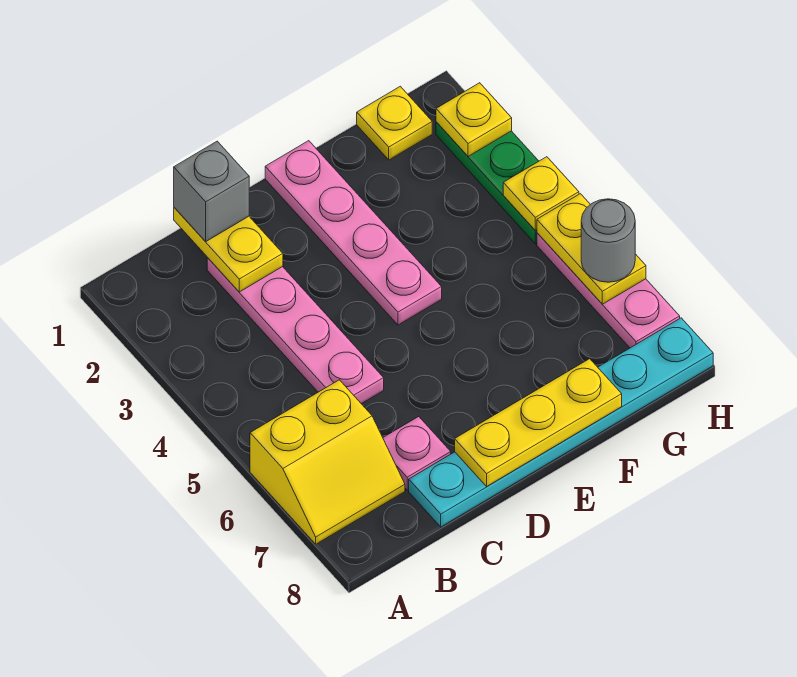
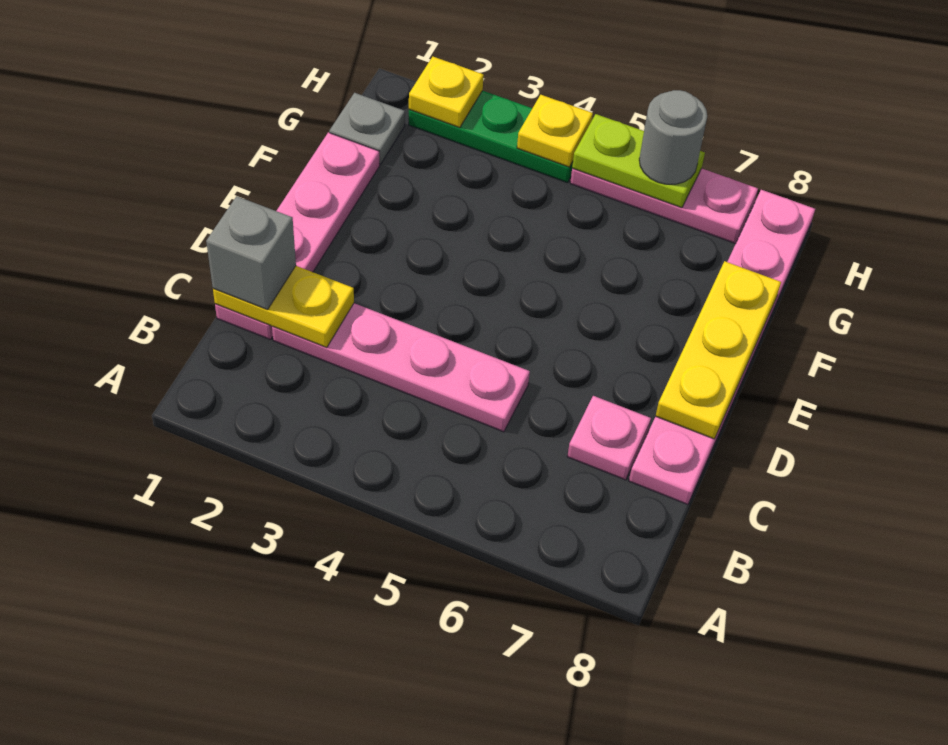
yellow 2x2 slope [250,380,405,544] -> none
cyan 1x6 plate [409,318,713,527] -> pink 1x6 plate [629,190,815,505]
pink 1x4 plate [265,141,442,325] -> pink 1x4 plate turned to [215,132,380,339]
yellow 1x1 plate [357,86,432,160] -> grey 1x1 plate [329,93,405,164]
yellow 1x2 plate [537,194,646,304] -> lime 1x2 plate [572,114,705,208]

